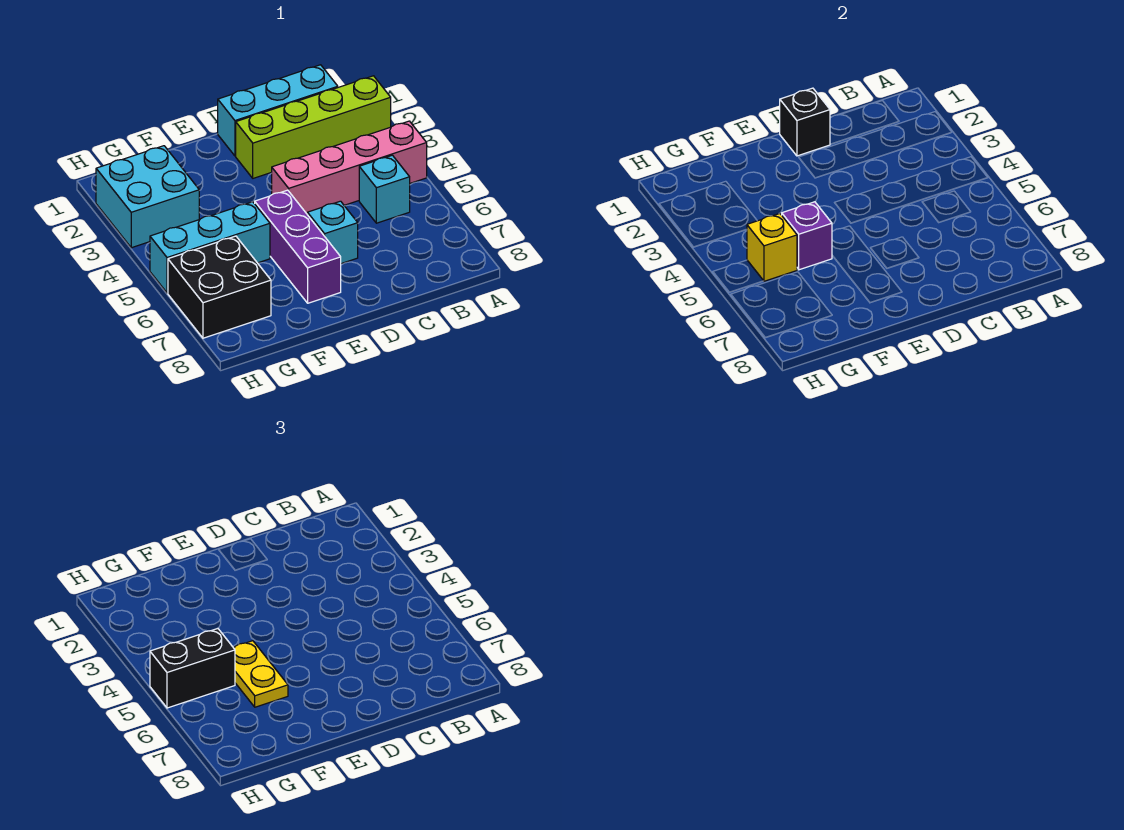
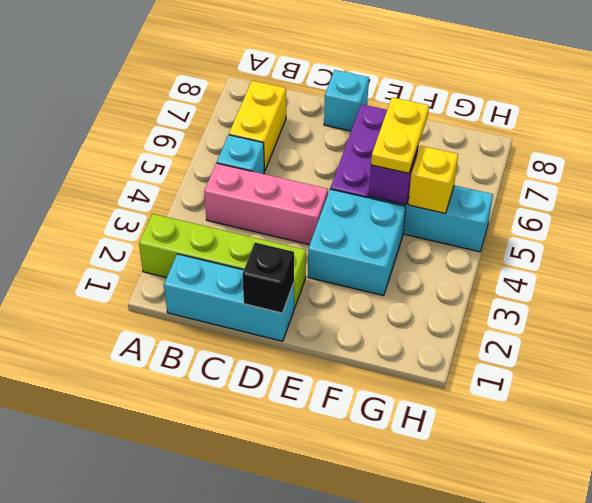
pink 1x4 brick [272,121,427,214] -> pink 1x3 brick [204,163,328,245]
none -> yellow 1x2 brick [229,81,286,171]
cyan 1x1 brick [307,201,358,264] -> cyan 1x1 brick moved to [324,70,369,131]
cyan 2x2 brick [96,146,199,248] -> cyan 2x2 brick moved to [308,189,406,296]
black 1x2 brick [150,628,235,708] -> none
black 2x2 brick [168,236,271,338] -> none

